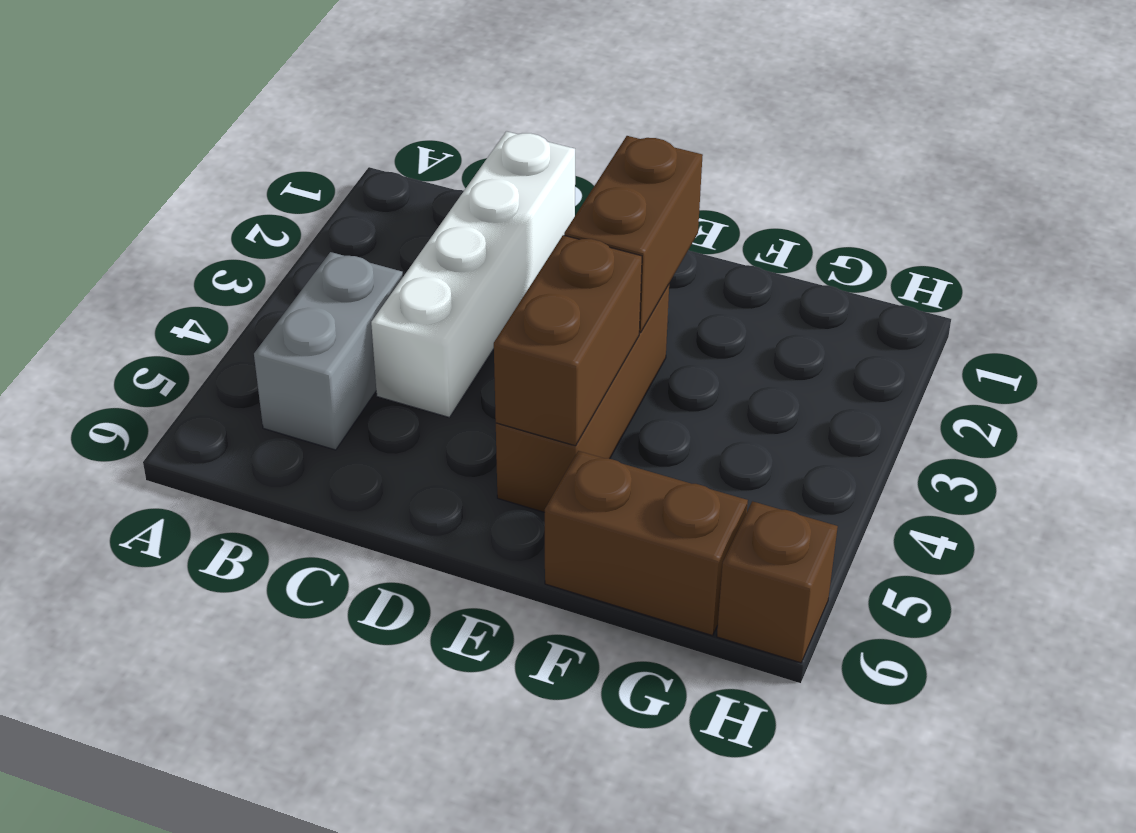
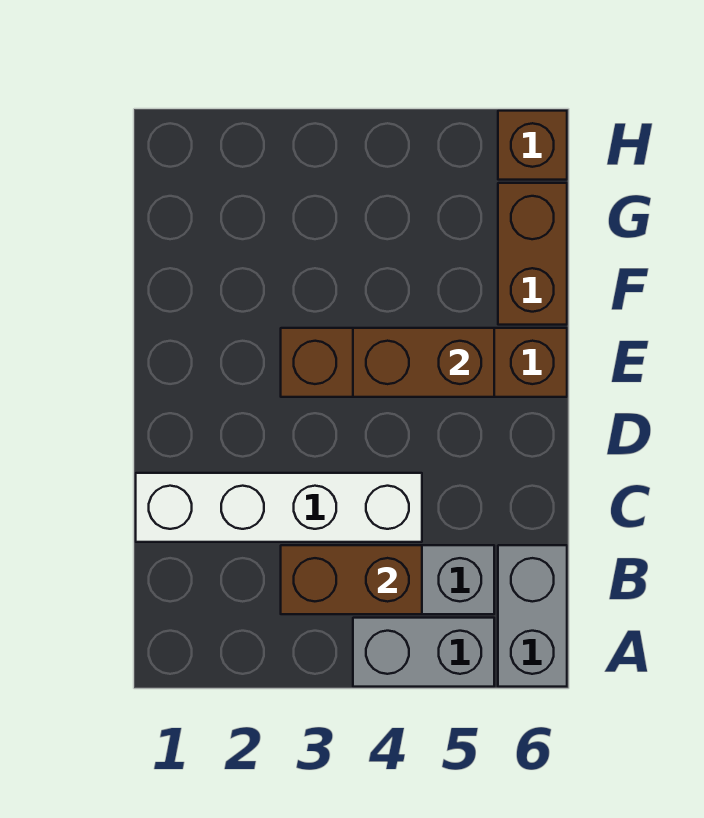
none -> grey 1x2 brick [353,618,494,687]
none -> grey 1x2 brick [498,545,567,687]
brown 1x2 brick [564,136,703,333] -> brown 1x2 brick moved to [281,545,422,614]
brown 1x3 brick [496,284,669,512] -> brown 1x4 brick [281,328,567,397]

